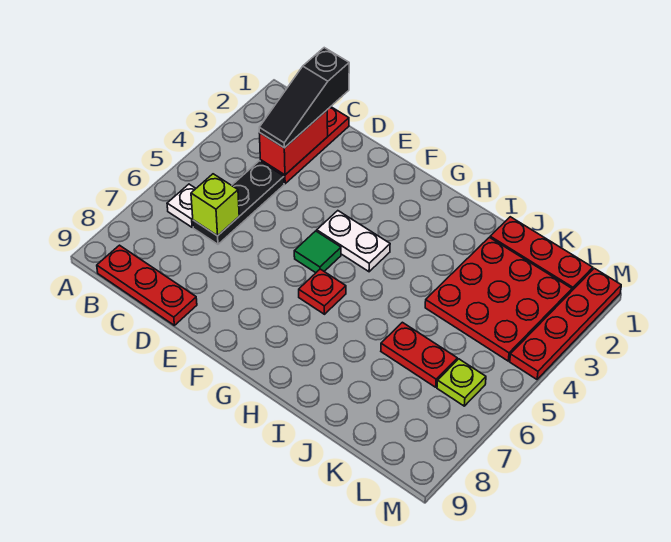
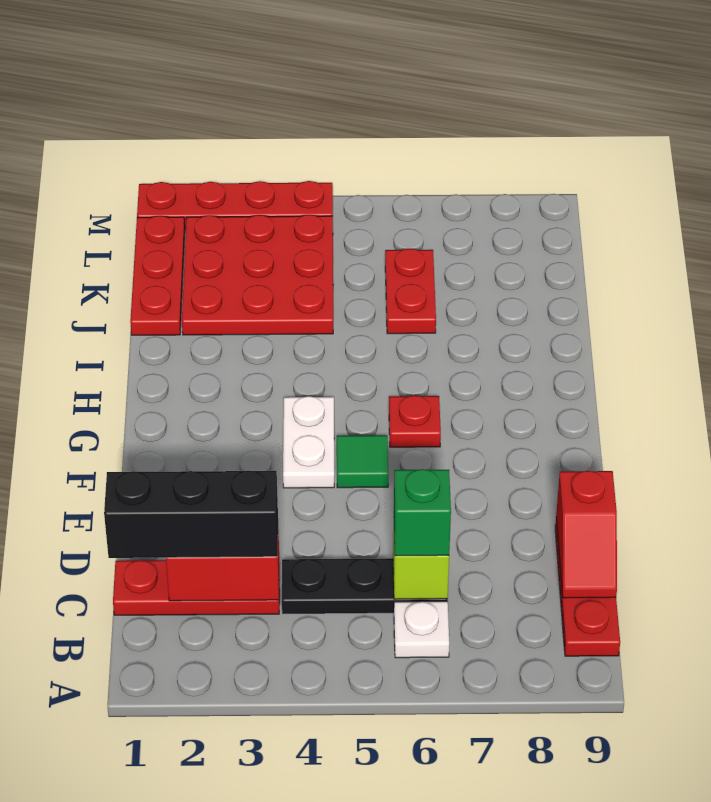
black 1x3 slope [259,48,349,148] -> black 1x3 brick [104,471,278,558]
none -> green 1x1 brick [394,469,451,556]
none -> red 1x2 slope [556,471,617,598]
lime 1x1 plate [437,359,486,406] -> none

